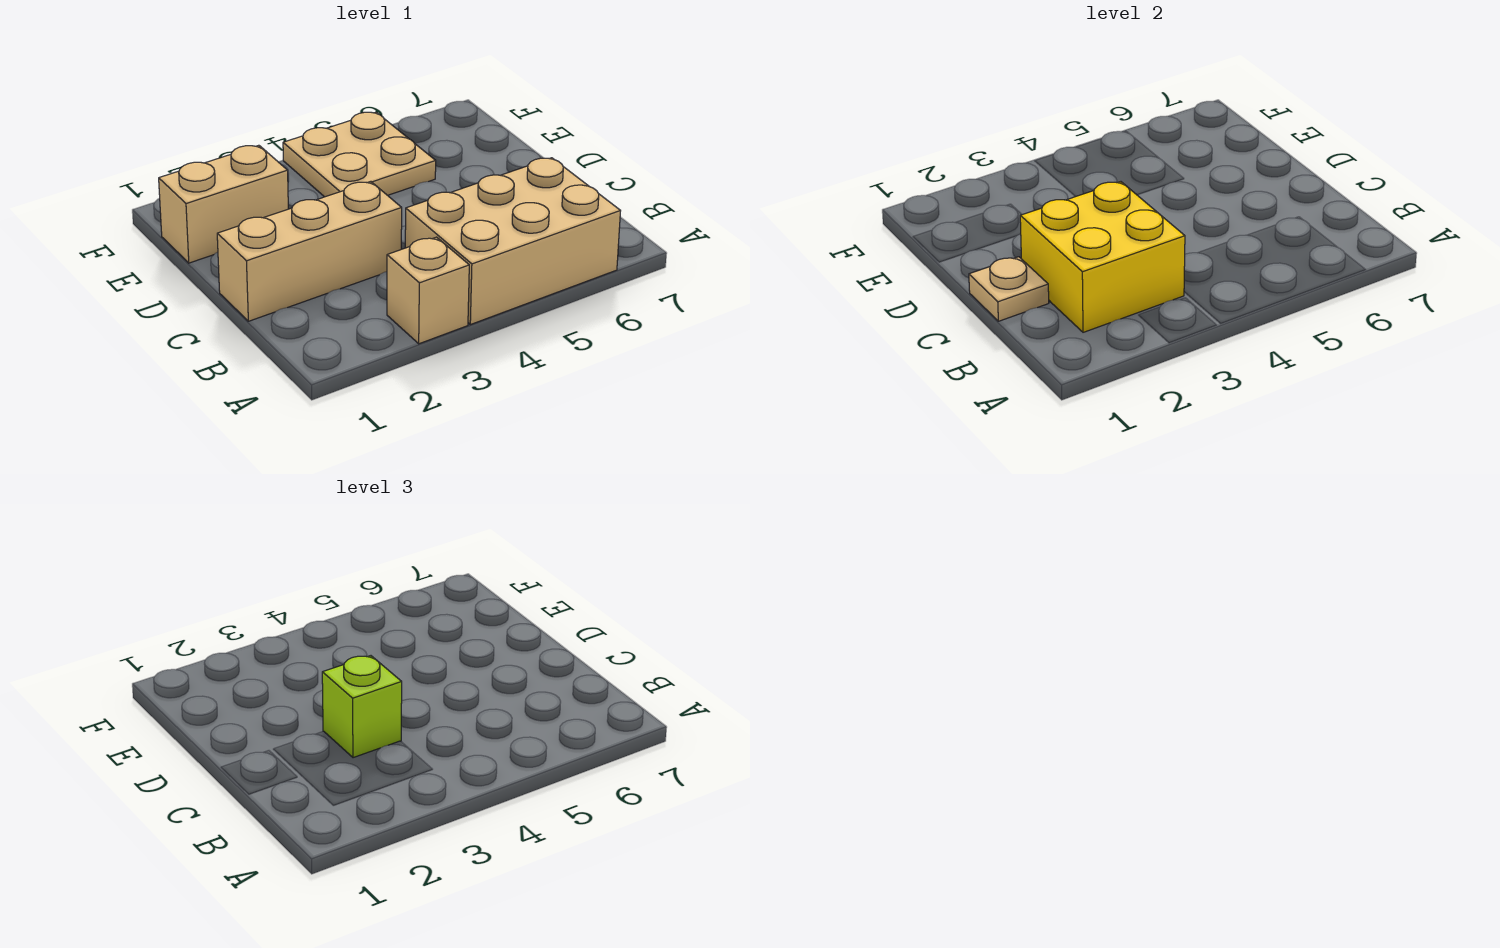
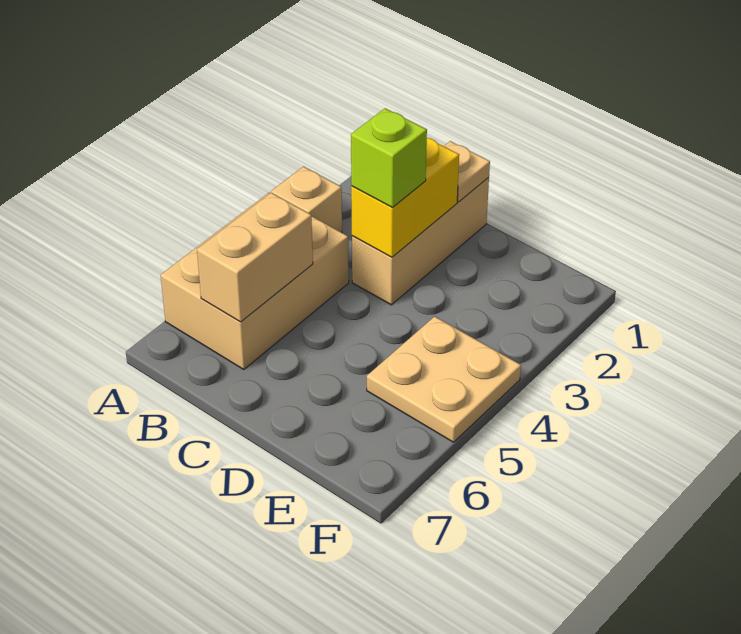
yellow 2x2 brick [1020,182,1185,332] -> yellow 1x2 brick [351,138,459,257]
tan 1x2 brick [159,145,288,263] -> tan 1x2 brick moved to [197,193,313,322]

